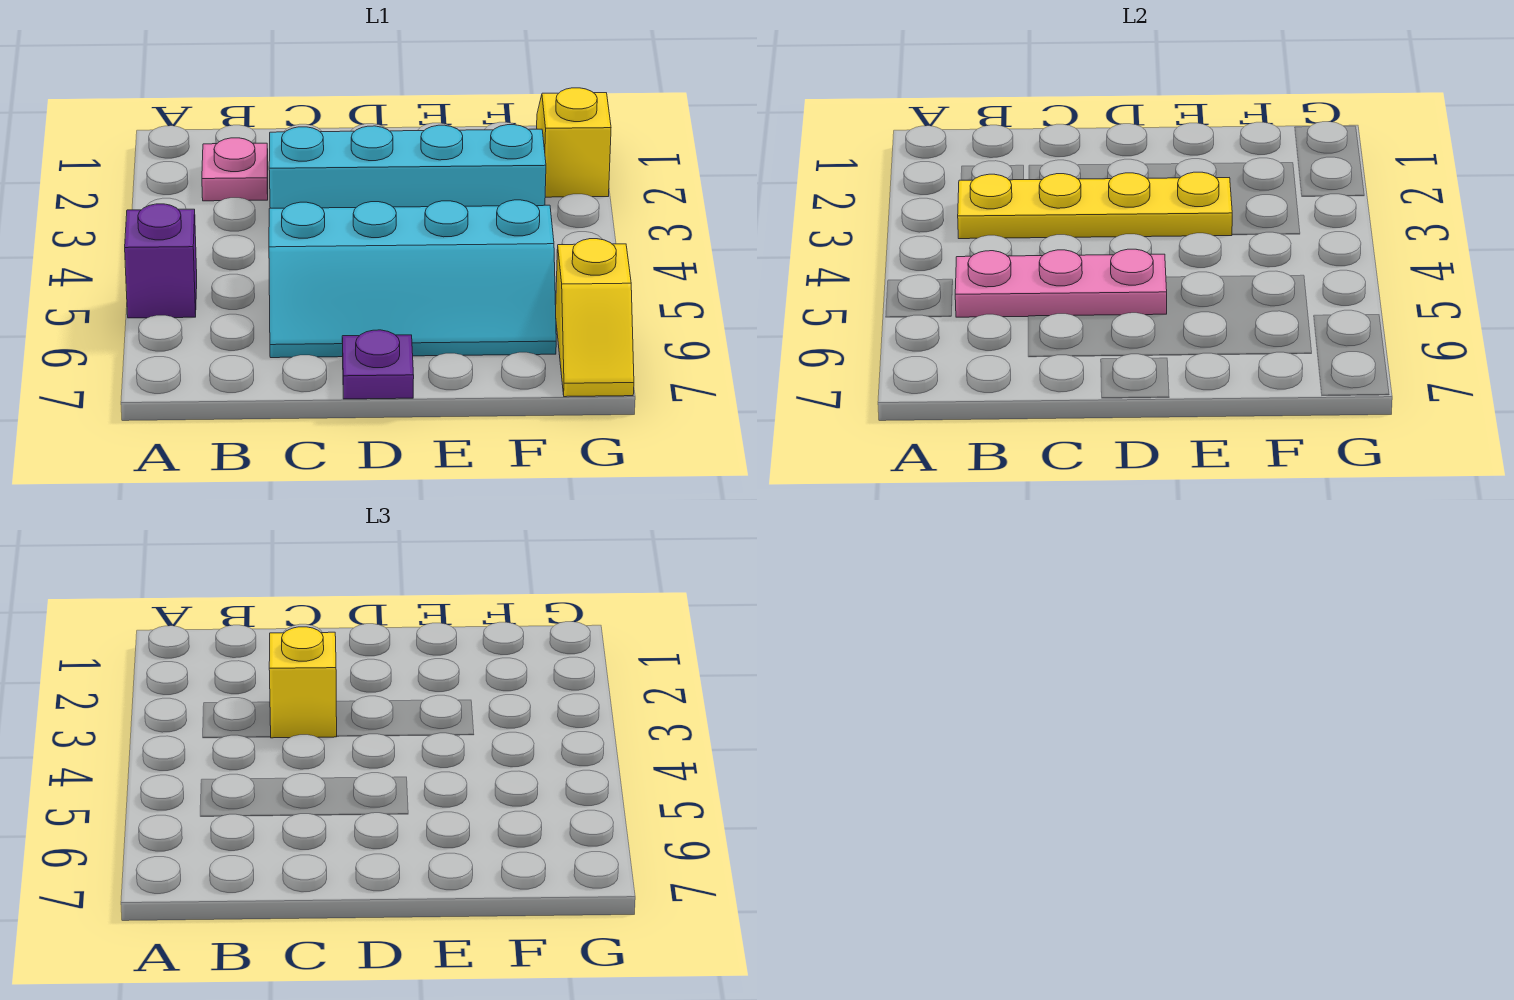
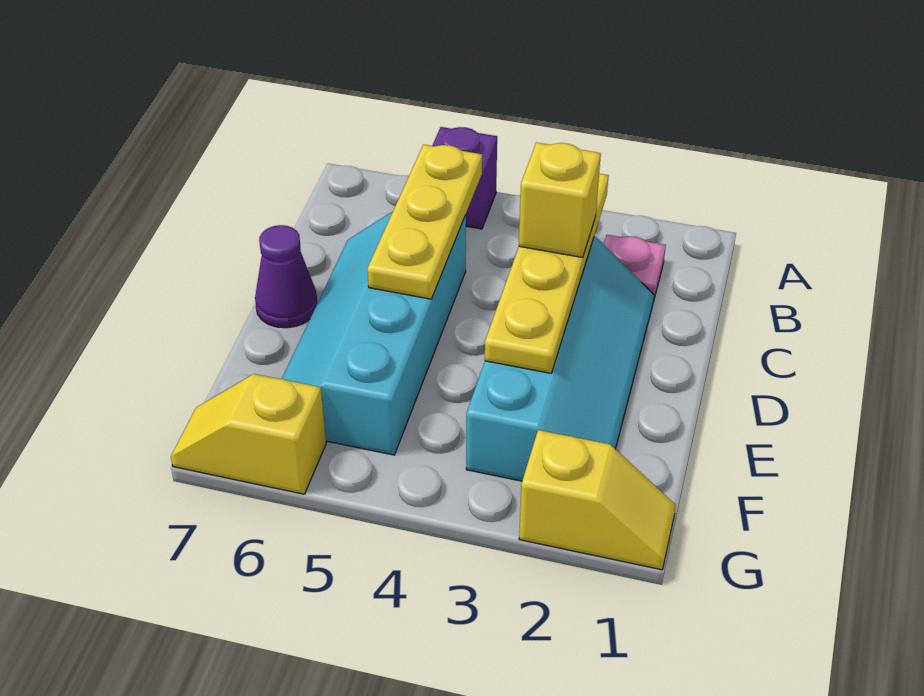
pink 1x3 plate [955,249,1167,317] -> yellow 1x3 plate [367,145,482,299]
purple 1x1 plate [342,330,414,399] -> purple 1x1 cone [255,225,318,328]

